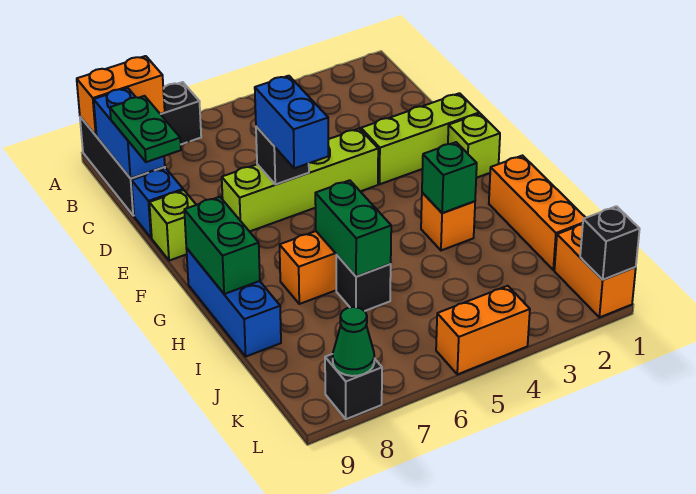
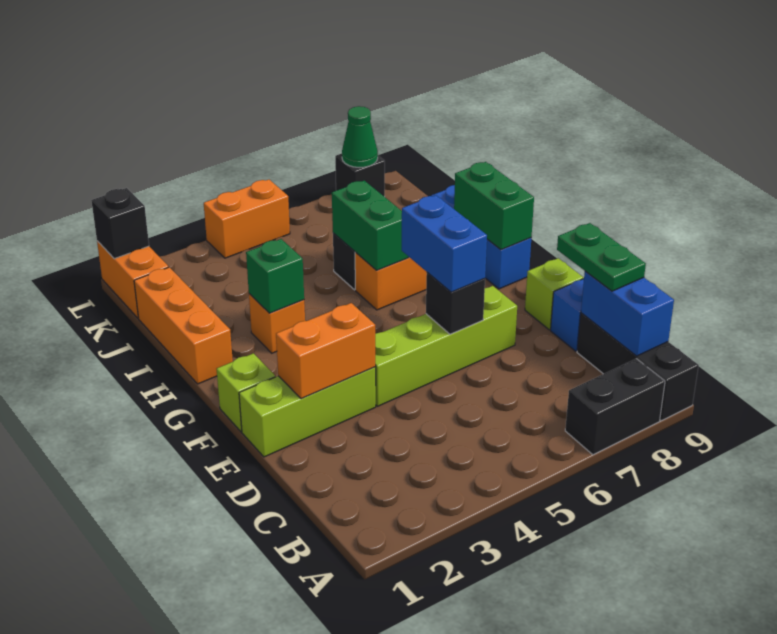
orange 1x2 brick [77,56,165,135] -> orange 1x2 brick moved to [276,303,376,399]

